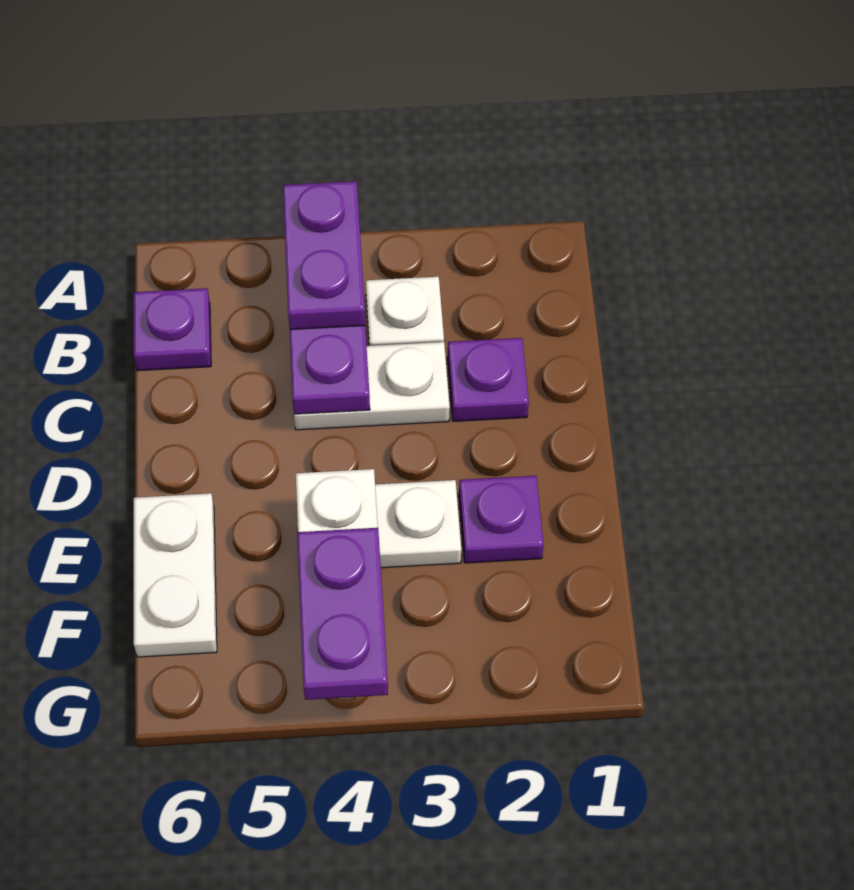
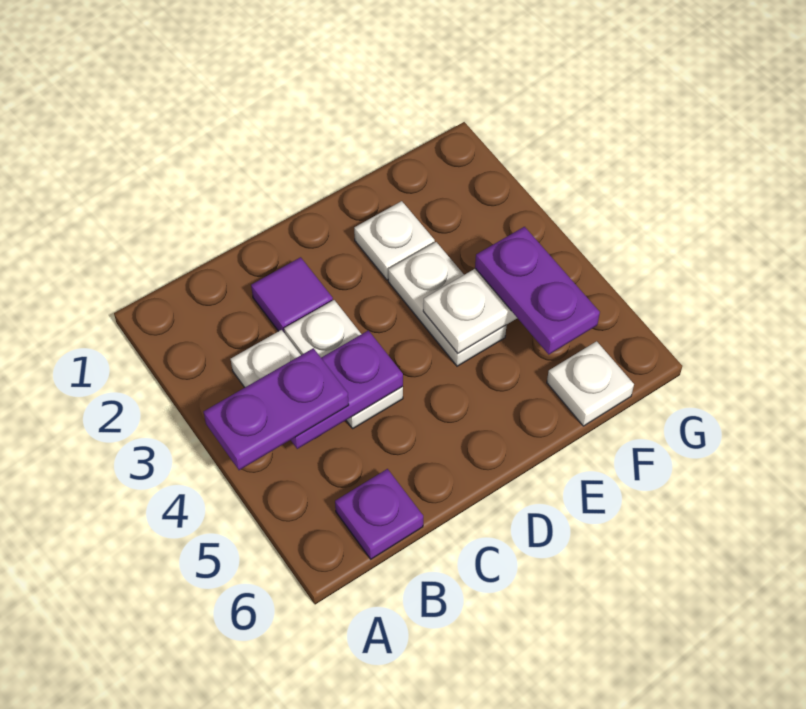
purple 1x1 plate [448,338,529,421] -> purple 1x1 tile [251,257,333,333]
purple 1x1 plate [459,476,544,563] -> white 1x1 plate [354,201,435,280]
white 1x2 plate [134,493,217,657] -> white 1x1 plate [547,341,634,426]
purple 1x2 plate [297,528,388,700] -> purple 1x2 plate turned to [475,227,600,354]

